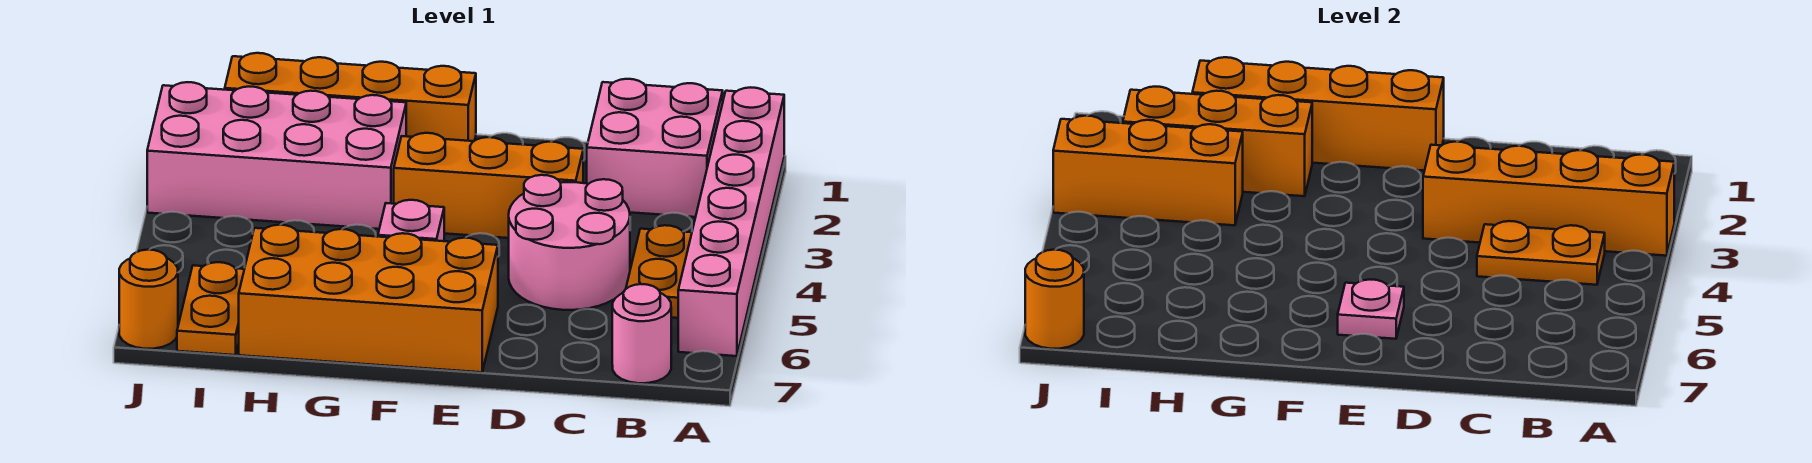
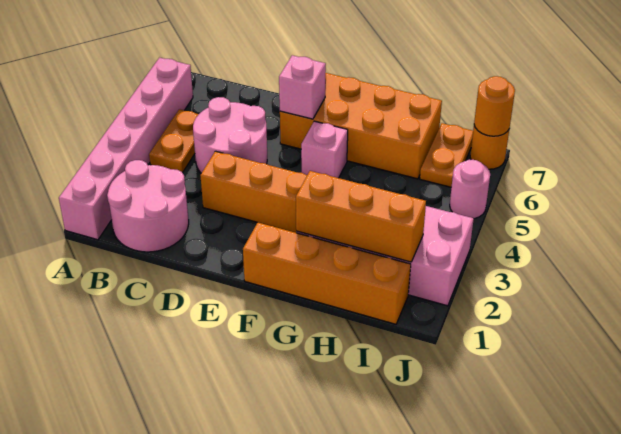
orange 1x4 brick [1423,142,1674,256] -> none
pink 2x2 brick [587,79,723,217] -> pink 2x2 round brick [107,160,189,252]
orange 1x2 plate [1477,221,1605,285] -> none
pink 1x1 round brick [612,284,671,383] -> pink 1x1 round brick moved to [450,160,490,219]
orange 1x4 brick [1192,57,1444,171] -> none
pink 1x1 plate [1338,280,1404,339] -> pink 1x1 brick [279,55,326,119]
orange 1x3 brick [1053,116,1243,225] -> none

